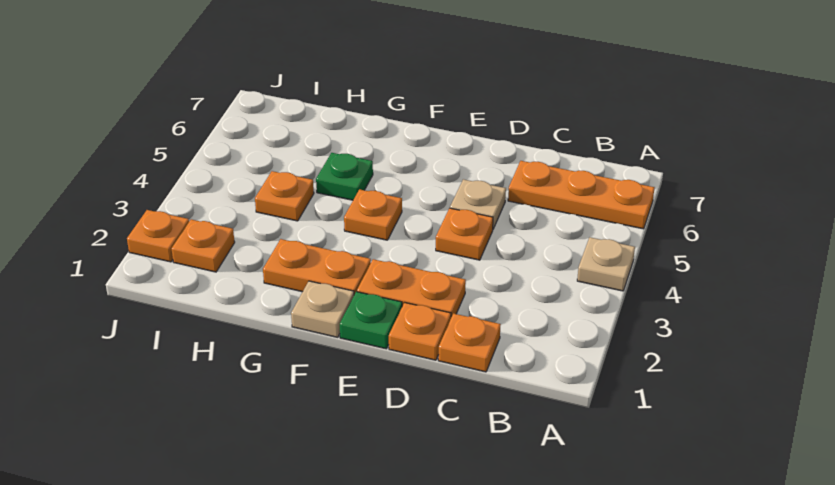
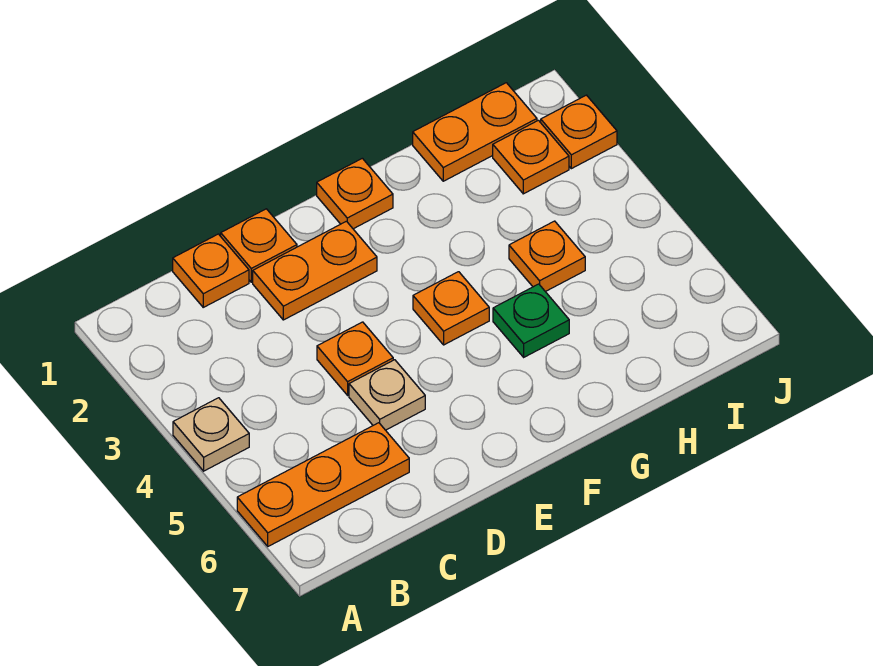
green 1x1 plate [340,292,402,349] -> none
tan 1x1 plate [291,281,354,337] -> orange 1x1 plate [317,158,393,229]
orange 1x2 plate [263,239,371,295] -> orange 1x2 plate moved to [413,83,537,181]

